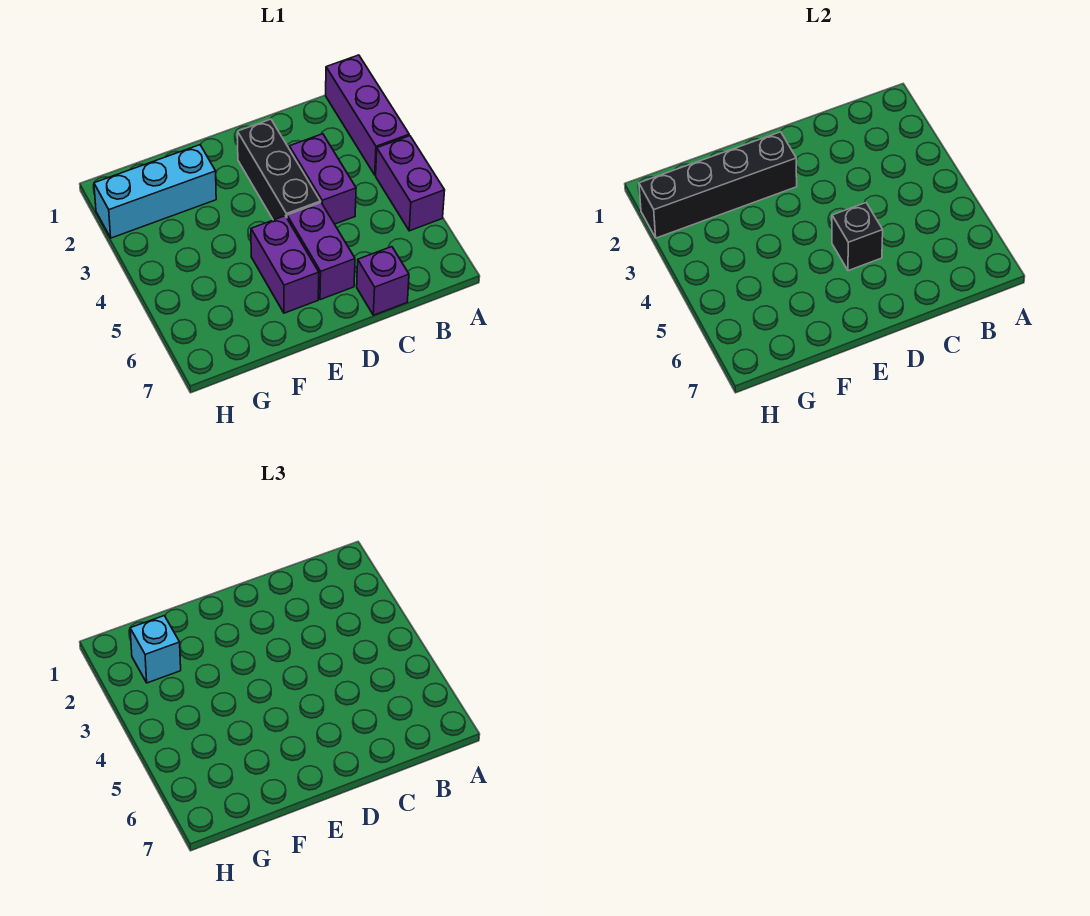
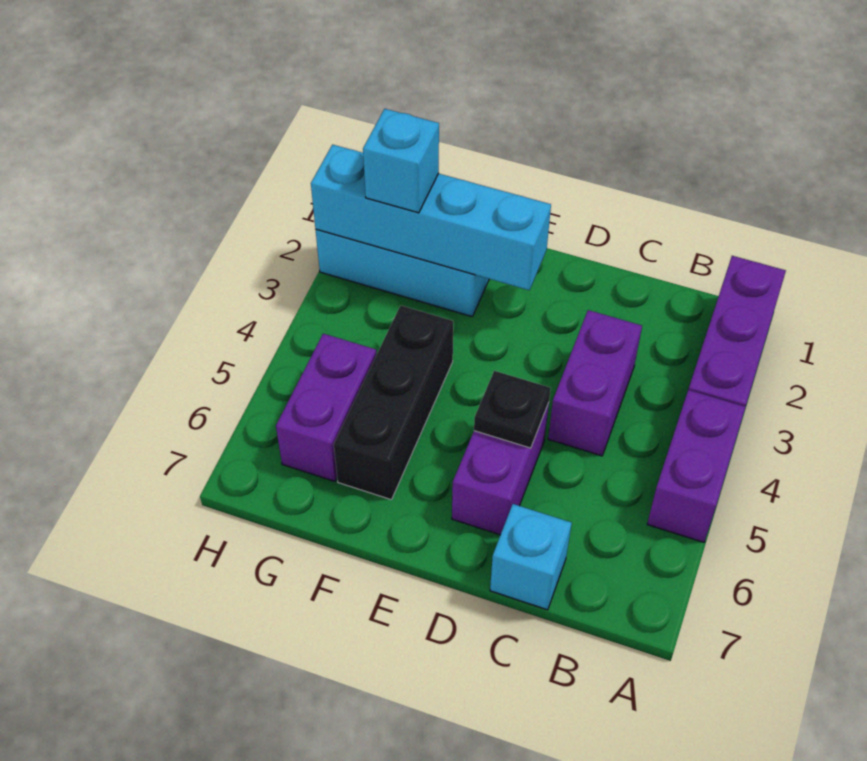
purple 1x1 brick [357,247,409,315] -> cyan 1x1 brick [490,504,572,610]
black 1x3 brick [238,119,321,220] -> black 1x3 brick moved to [334,305,453,500]
black 1x1 brick [832,203,883,271] -> black 1x1 plate [474,371,551,448]
black 1x4 brick [639,132,797,238] -> cyan 1x4 brick [311,145,551,290]
purple 1x2 brick [251,216,319,313] -> purple 1x2 brick moved to [276,334,376,481]

